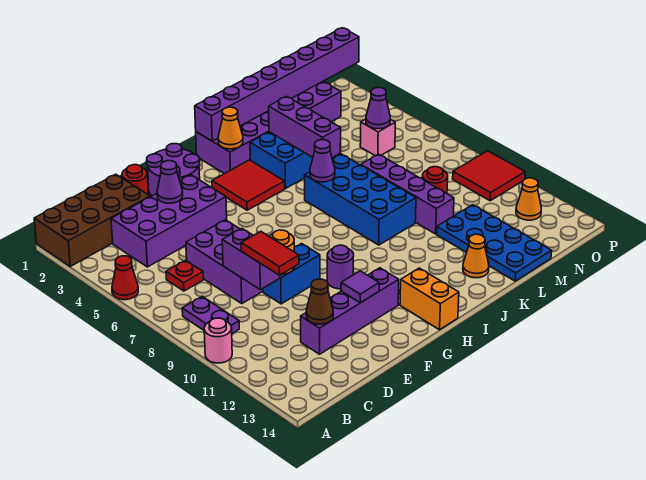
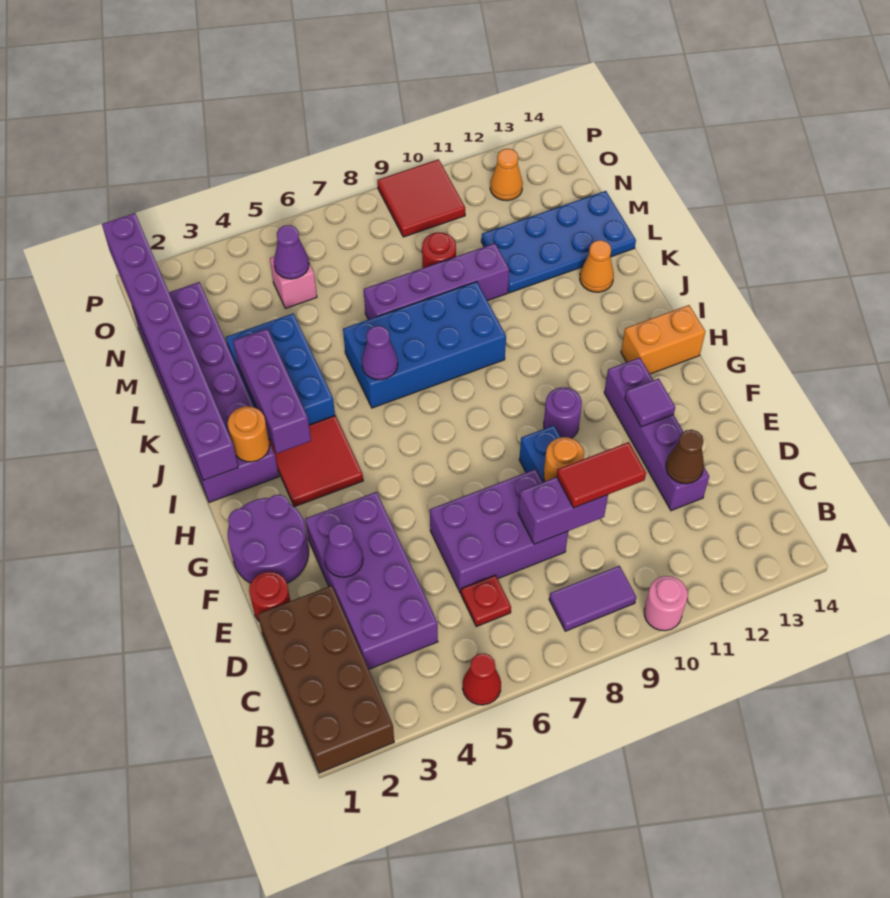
purple 1x2 plate [182,297,239,333] -> purple 1x2 tile [549,566,636,631]
orange 1x1 cone [218,107,243,149] -> orange 1x1 round brick [228,406,270,462]
purple 1x3 brick [269,96,341,158] -> purple 1x3 brick turned to [233,329,311,453]

